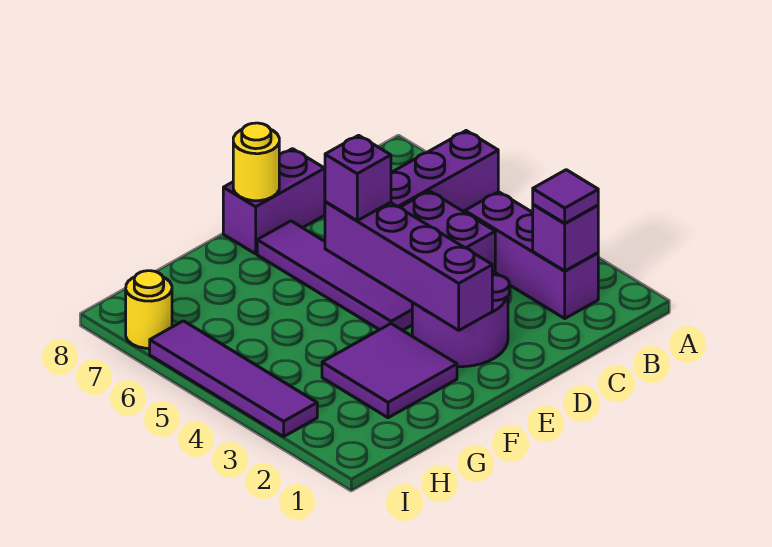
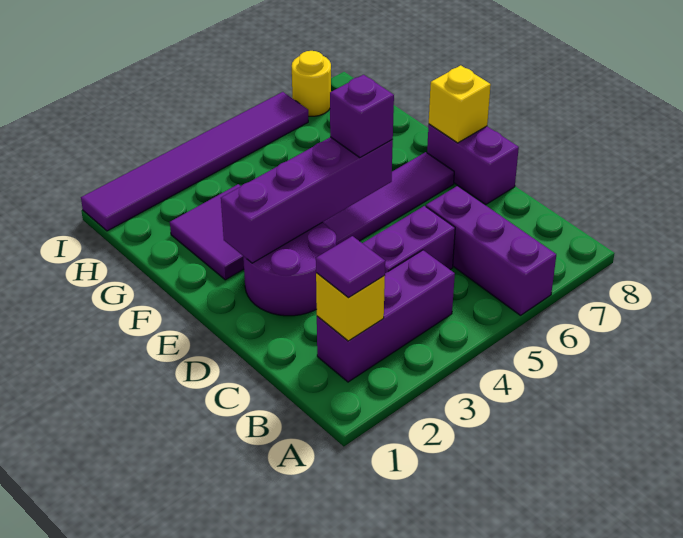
purple 1x1 brick [533,204,598,271] -> yellow 1x1 brick [316,273,385,341]
yellow 1x1 round brick [233,123,279,201] -> yellow 1x1 brick [429,65,491,143]
purple 1x4 tile [150,321,317,437] -> purple 1x6 tile [81,92,308,231]

